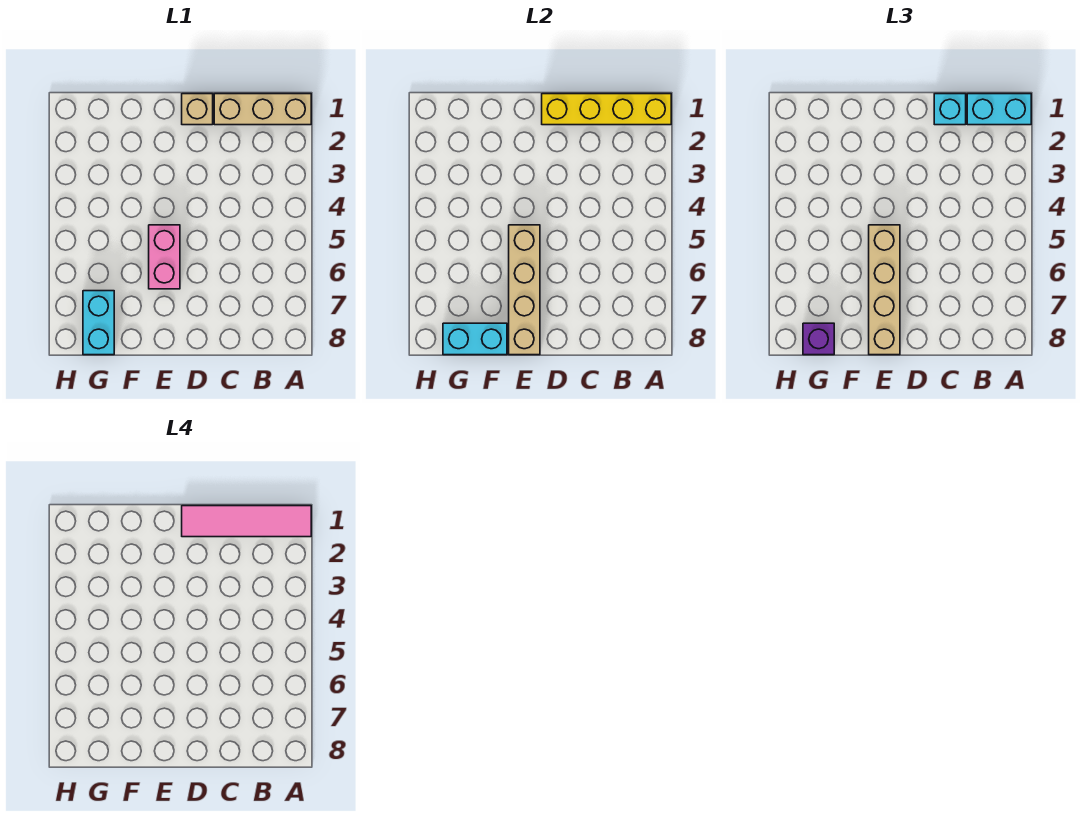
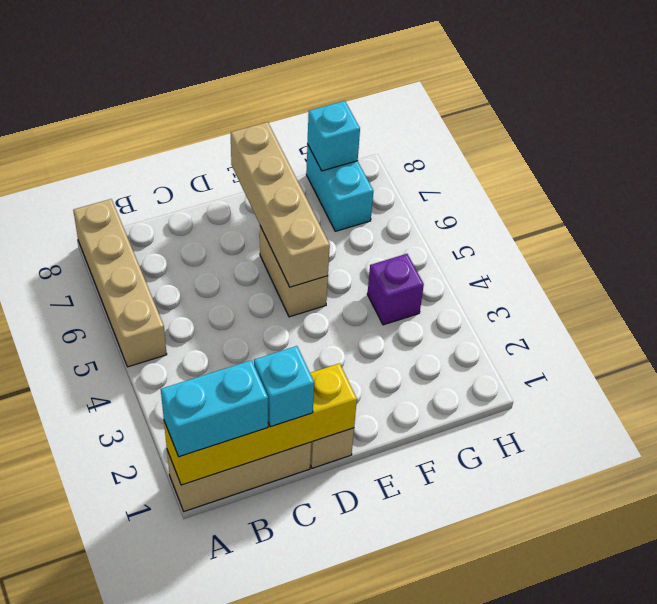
pink 1x4 tile [182,506,311,537] -> none
pink 1x2 brick [149,225,180,289] -> tan 1x2 brick [260,226,328,317]
tan 1x4 brick [869,225,900,355] -> tan 1x4 brick moved to [73,199,167,367]
cyan 1x2 brick [443,323,507,355] -> cyan 1x1 brick [307,101,360,171]
purple 1x1 brick [803,323,834,355] -> purple 1x1 brick moved to [367,254,424,325]

